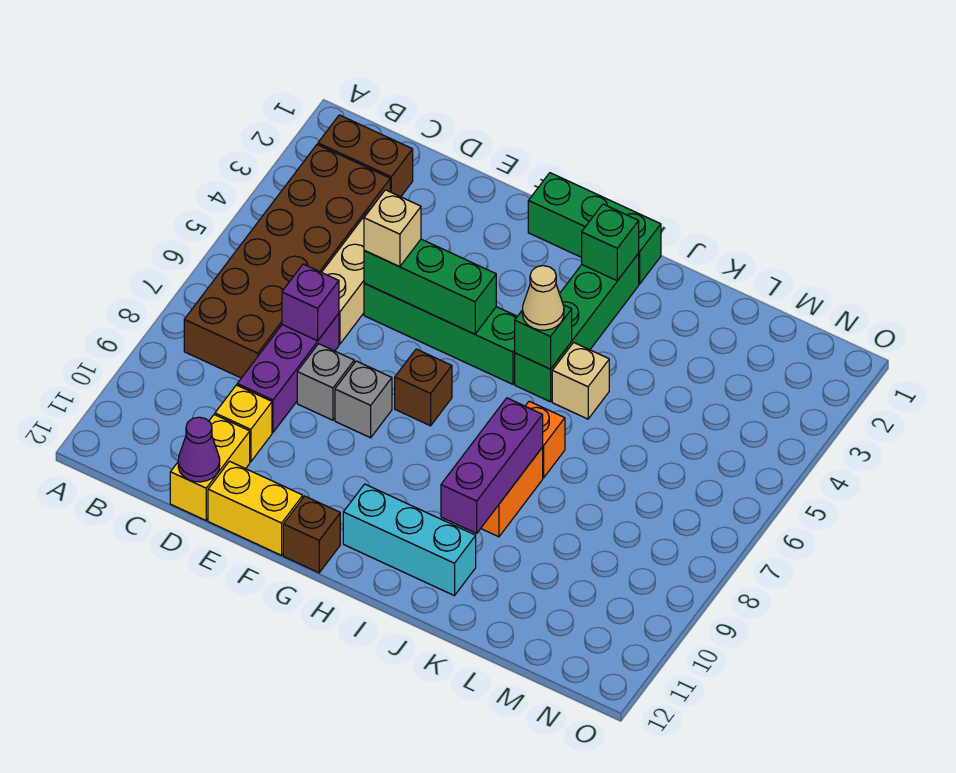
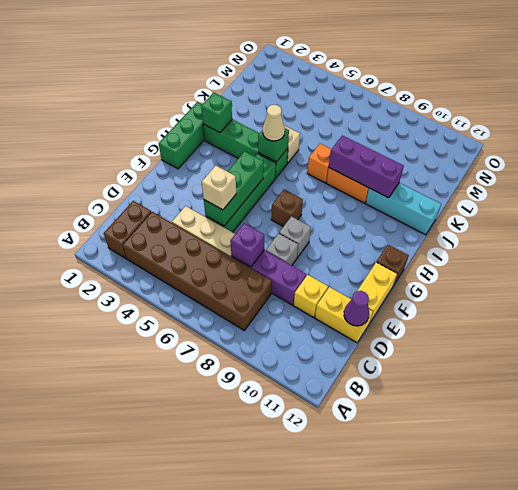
cyan 1x3 brick [343,484,476,596] -> cyan 1x3 brick turned to [365,183,441,235]

